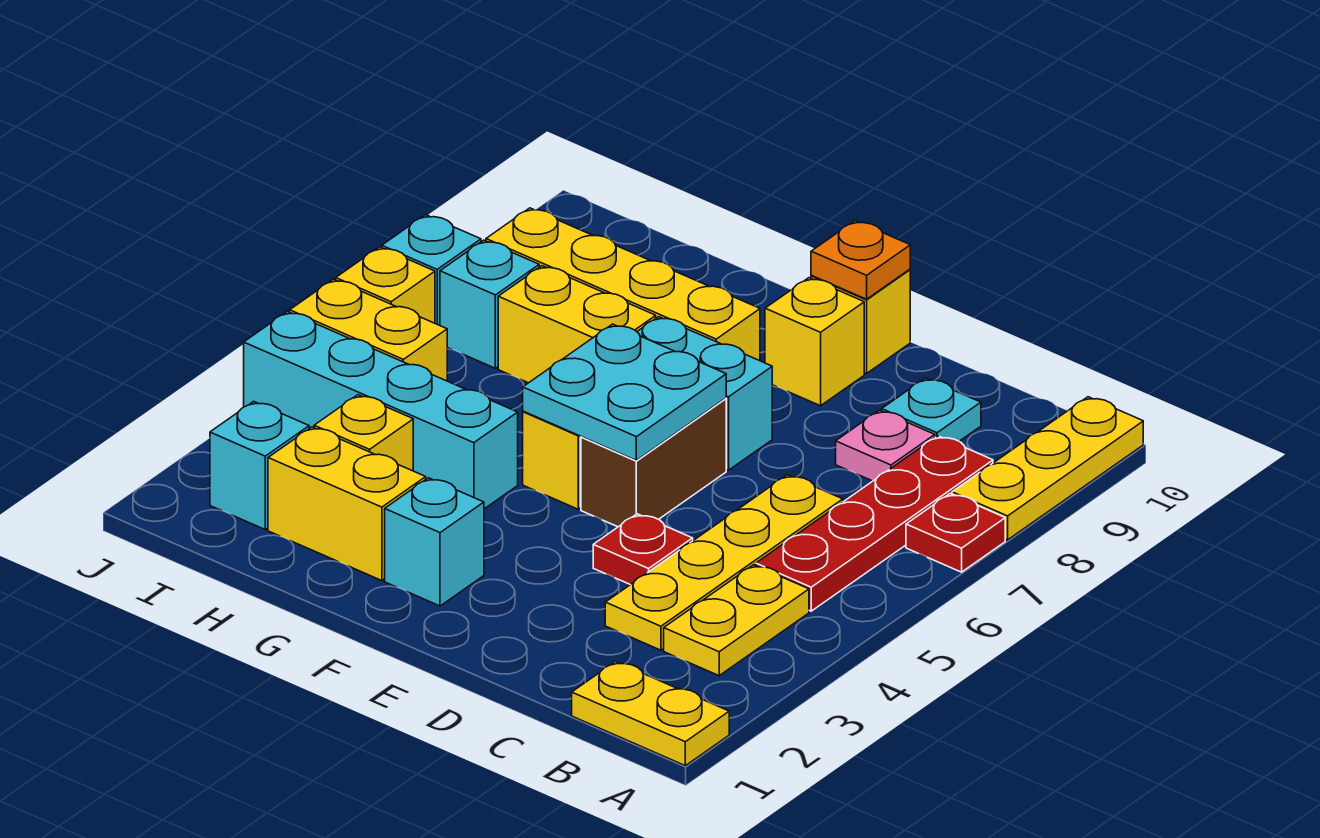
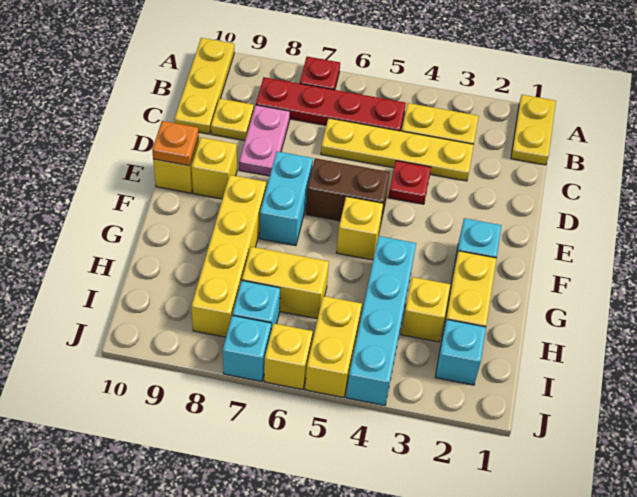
yellow 1x3 plate [952,397,1143,540] -> yellow 1x3 plate turned to [174,38,234,134]
pink 1x1 plate [836,410,935,481] -> pink 1x2 plate [239,105,290,176]
cyan 1x1 plate [882,378,981,441] -> yellow 1x1 plate [211,99,254,141]
cyan 2x2 plate [523,324,726,460] -> none
yellow 1x2 brick [498,266,656,383] -> yellow 1x2 brick turned to [242,247,329,319]

